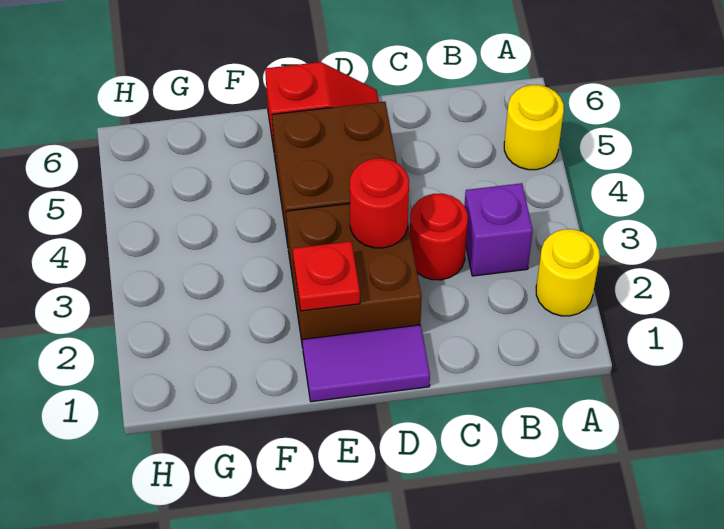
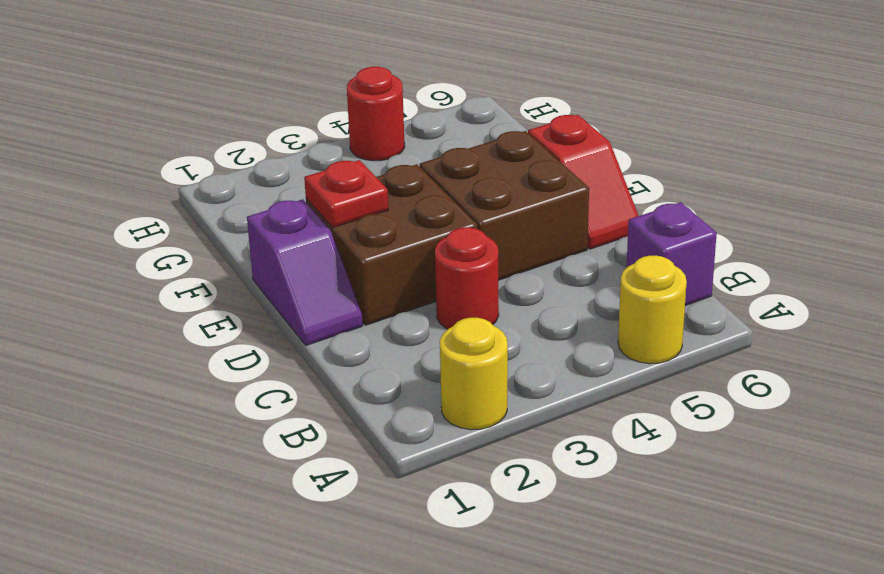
purple 1x1 brick [465,183,533,276] -> purple 1x1 brick moved to [626,202,717,306]
purple 1x2 tile [302,325,430,402] -> purple 1x2 slope [247,199,363,345]
red 1x1 round brick [350,158,409,248] -> red 1x1 round brick moved to [347,67,405,161]

